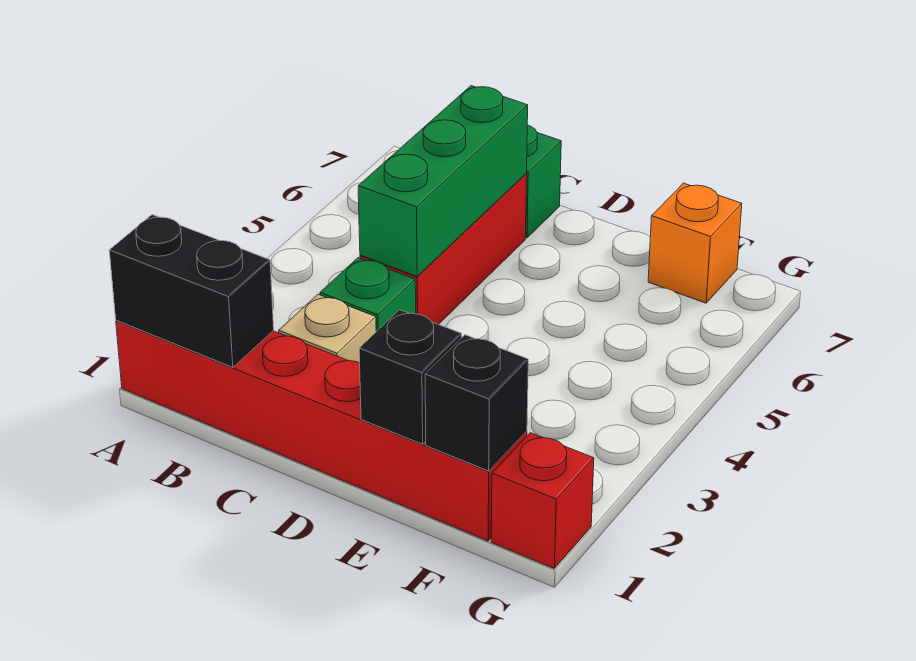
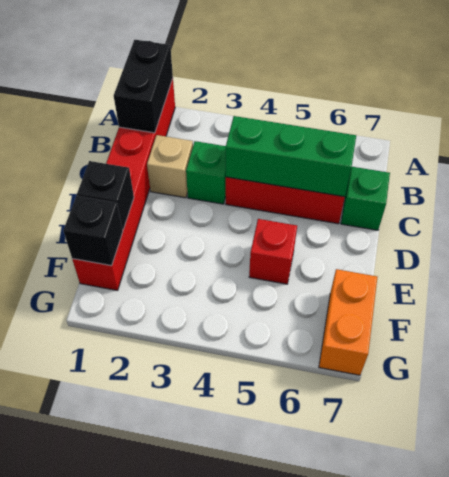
orange 1x1 brick [648,183,742,303] -> orange 1x2 brick [319,269,377,375]
red 1x1 brick [491,433,594,568] -> red 1x1 brick moved to [249,219,297,284]

